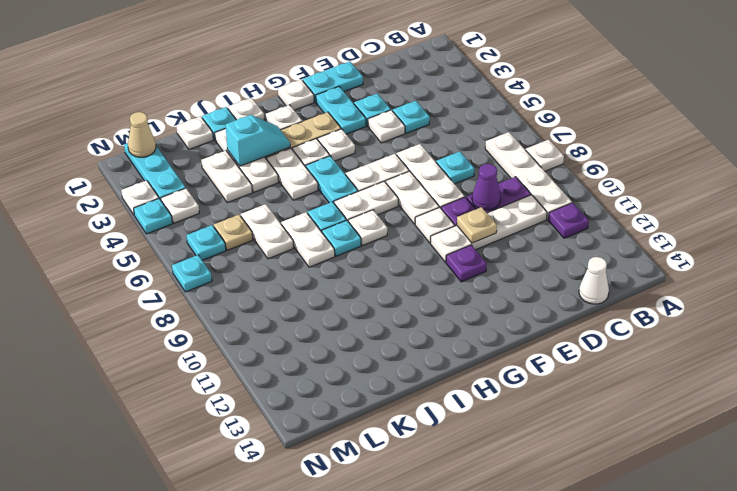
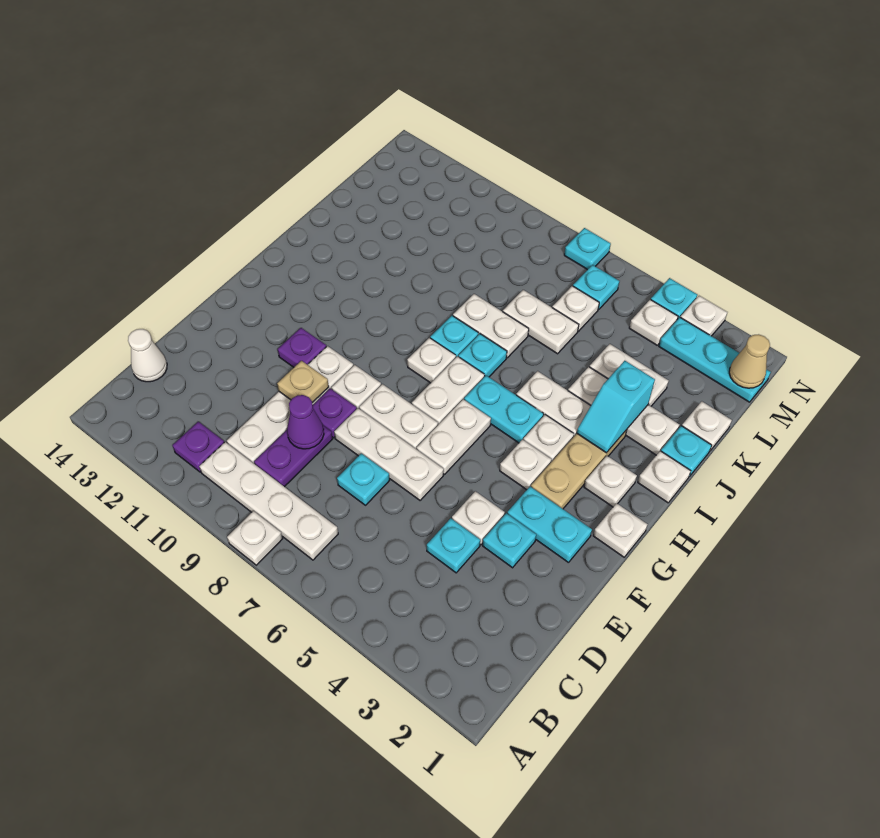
cyan 1x2 plate [303,62,363,102] -> none
tan 1x1 plate [214,215,253,250] -> white 1x1 plate [552,286,599,331]

